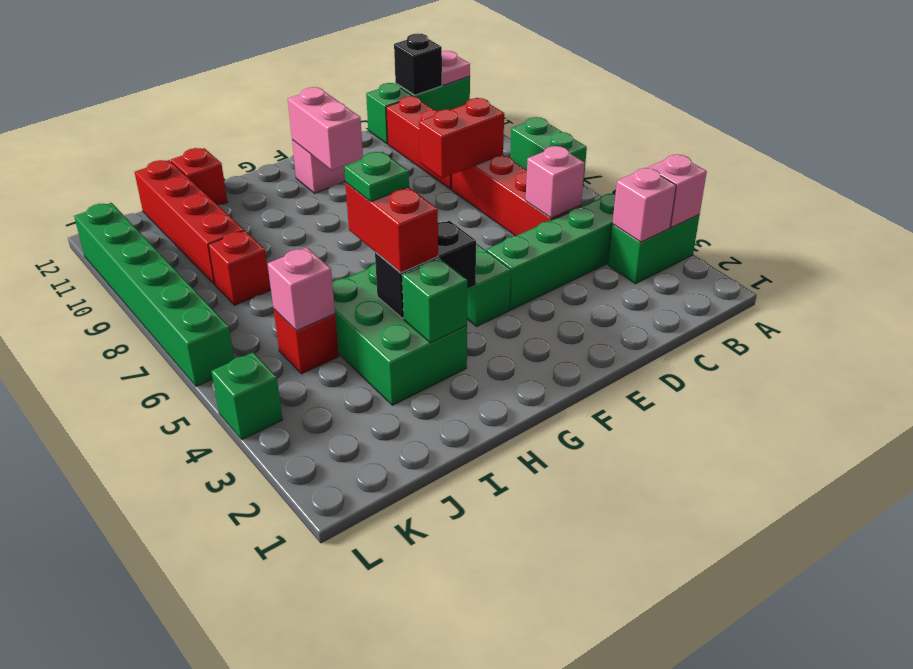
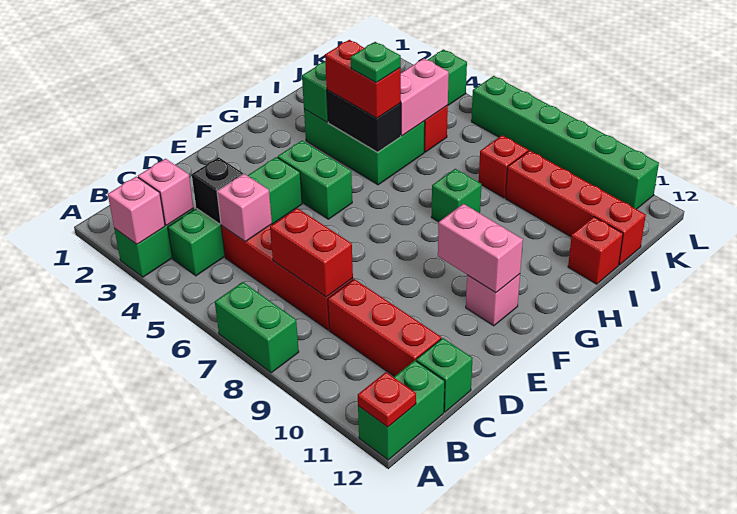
pink 1x1 plate [442,51,470,85] -> red 1x1 plate [358,372,416,427]
black 1x1 brick [394,34,442,95] -> black 1x1 brick moved to [192,157,243,224]
red 1x2 brick [419,98,504,178] -> red 1x2 brick turned to [270,208,353,297]
black 1x2 brick [375,221,476,318] -> black 1x2 brick turned to [327,90,401,152]
none -> green 1x1 brick [431,169,482,222]
pink 1x1 brick [268,248,335,331] -> pink 1x2 brick [401,59,449,136]

